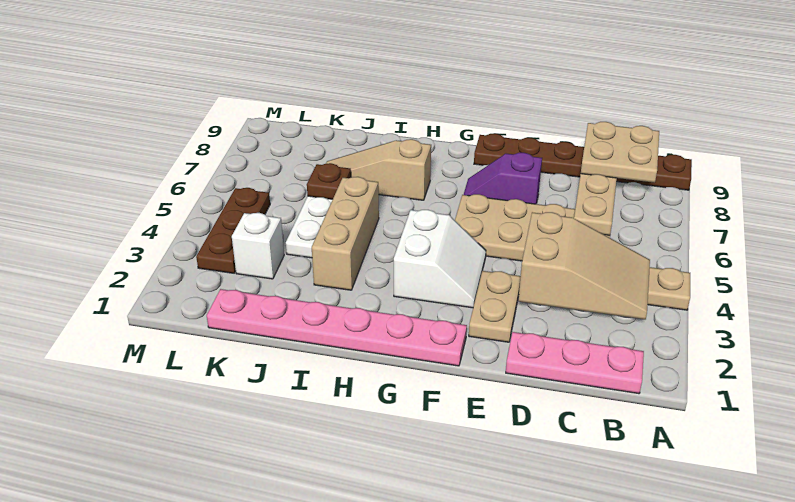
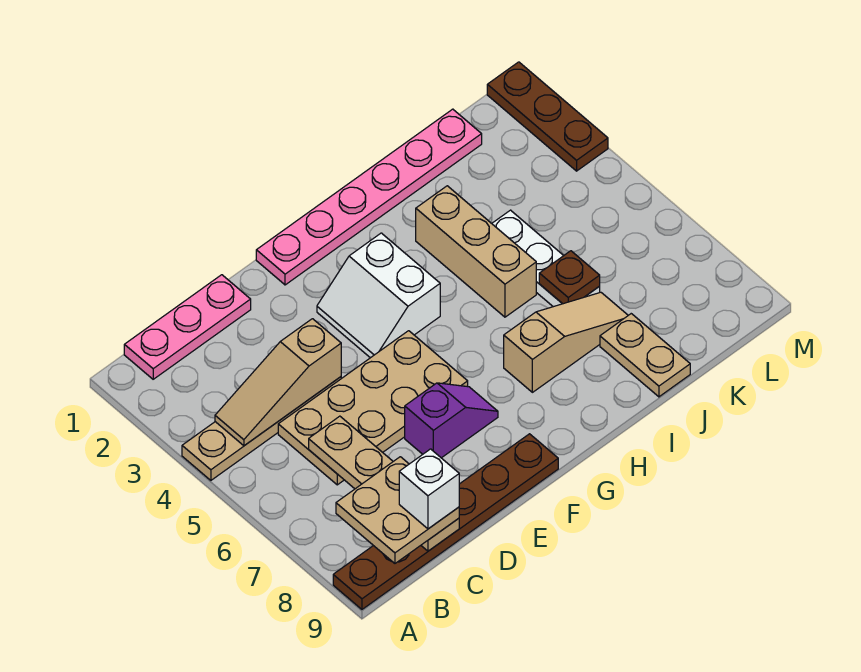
tan 2x3 slope [518,212,650,319] -> tan 1x3 slope [215,319,341,446]
tan 1x2 plate [469,271,521,342] -> tan 1x2 plate moved to [600,314,690,397]
white 1x1 brick [232,213,284,279] -> white 1x1 brick moved to [399,449,459,529]
brown 1x3 plate [196,188,270,273] -> brown 1x3 plate moved to [487,62,608,171]

